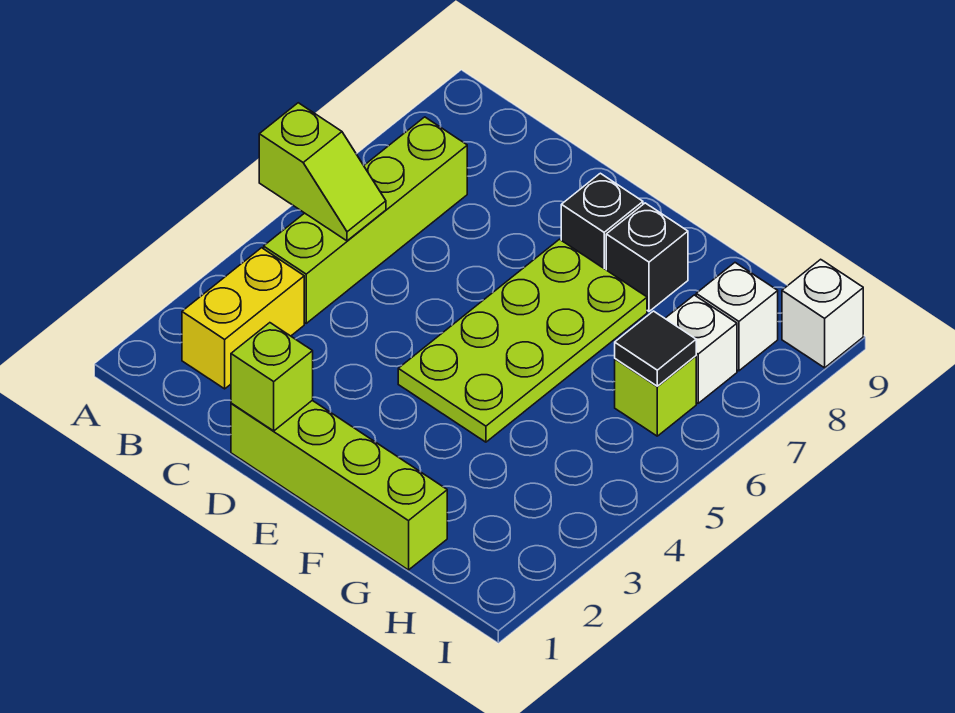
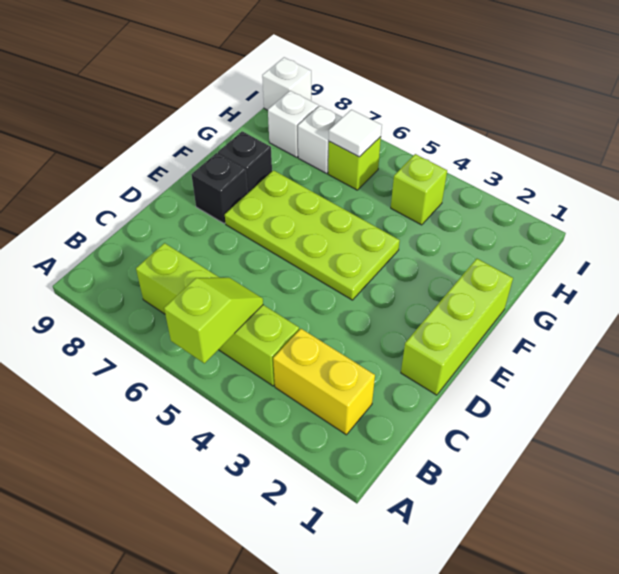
lime 1x4 brick [231,401,447,570] -> lime 1x3 brick [401,259,513,395]
lime 1x1 brick [231,323,313,431] -> lime 1x1 brick moved to [391,154,447,225]
black 1x1 tile [615,311,696,386] -> white 1x1 tile [329,110,382,157]

